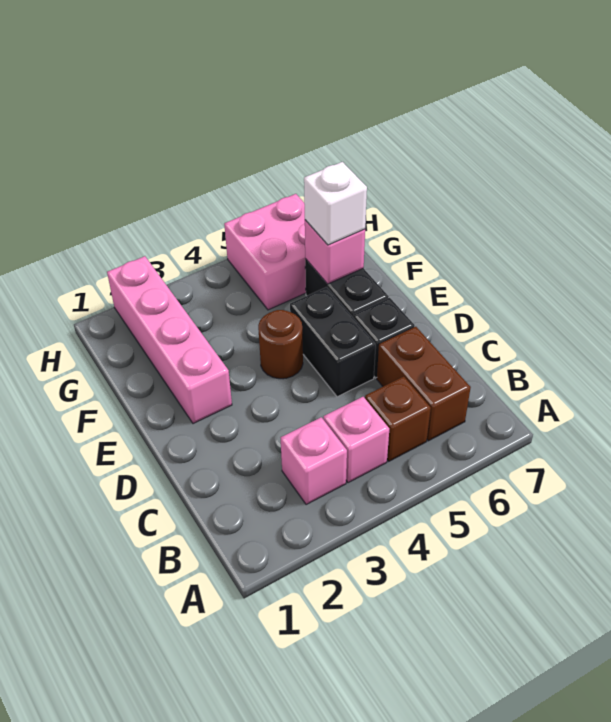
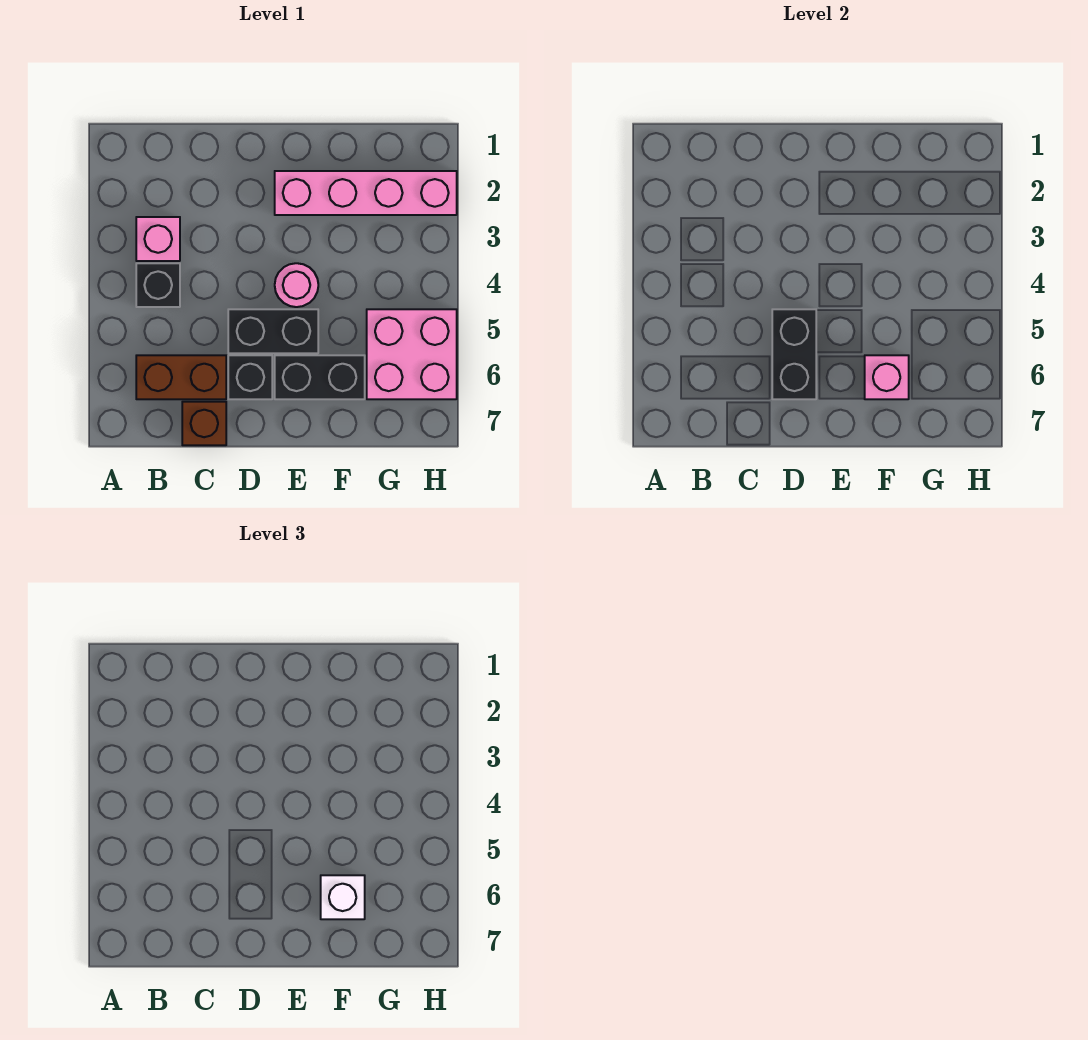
pink 1x1 brick [323,397,389,483] -> black 1x1 brick [136,263,180,307]
brown 1x1 brick [365,377,431,461] -> brown 1x1 brick moved to [182,402,226,445]
none -> black 1x2 brick [772,309,816,399]
brown 1x1 round brick [258,310,303,379] -> pink 1x1 round brick [275,263,318,307]

